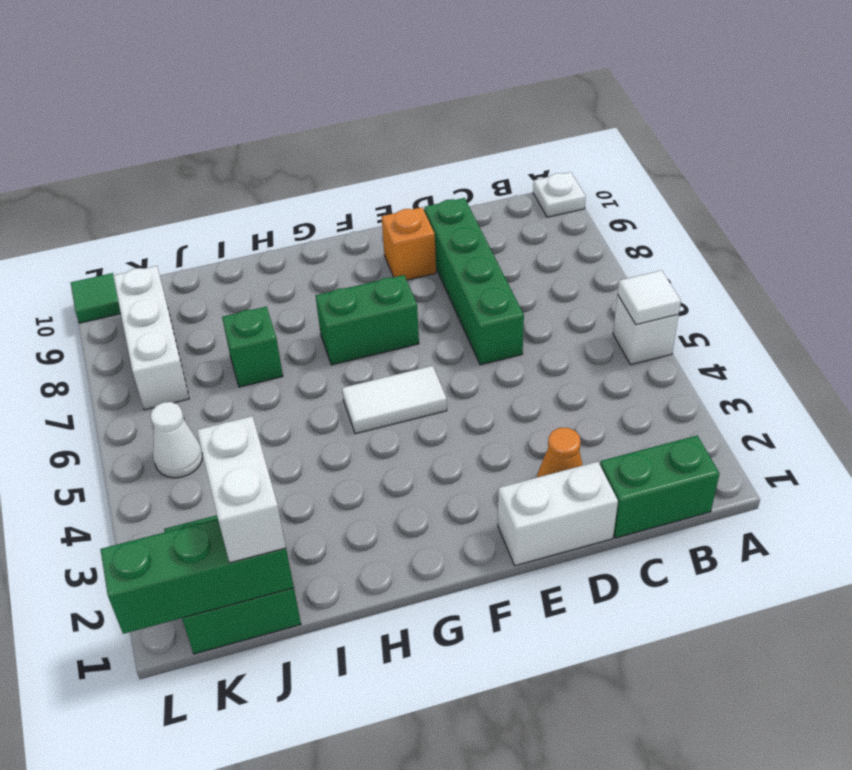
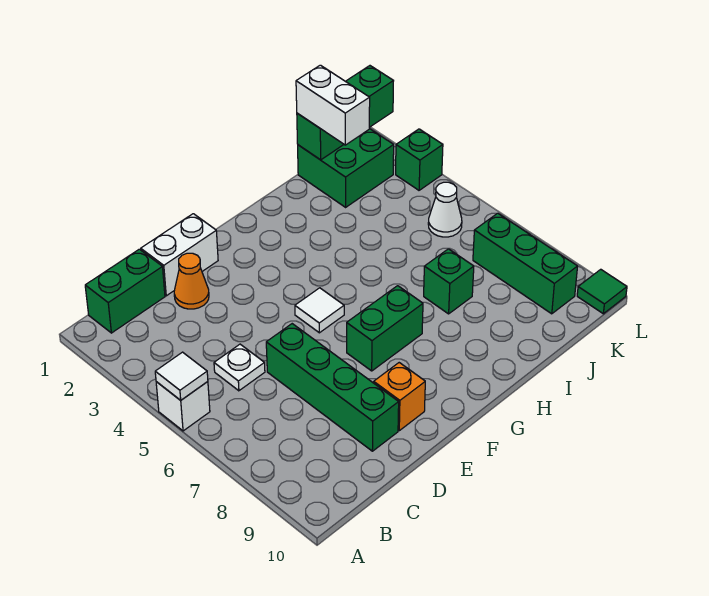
white 1x1 plate [533,172,586,217] -> white 1x1 plate moved to [214,344,265,391]
white 1x2 tile [342,366,447,434] -> white 1x1 tile [295,288,344,333]
white 1x3 brick [113,266,189,410] -> green 1x3 brick [473,213,578,314]
none -> green 1x1 brick [396,129,443,190]

